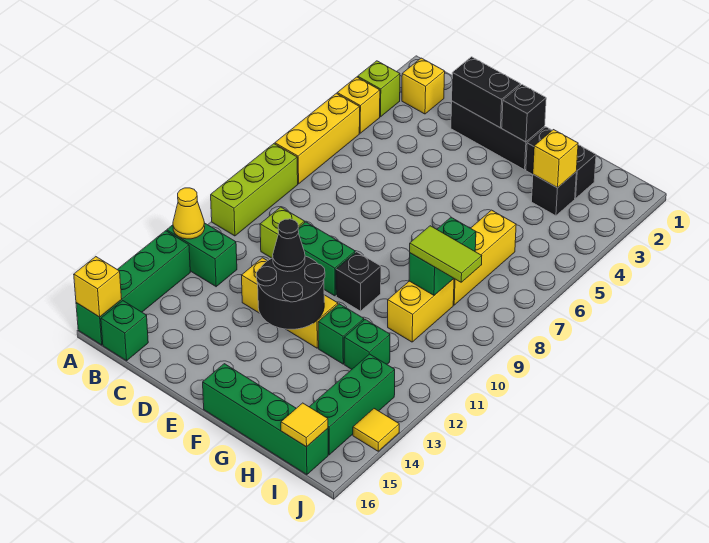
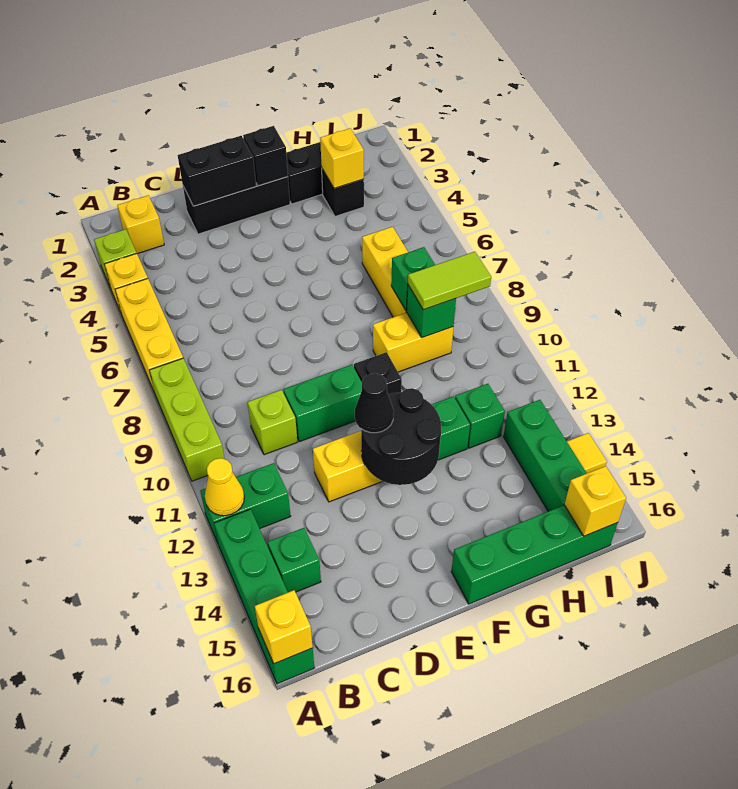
green 1x1 brick [101,301,148,361] -> green 1x1 brick moved to [268,528,321,592]
yellow 1x2 brick [388,279,454,342] -> yellow 1x2 brick turned to [373,313,453,372]
yellow 1x1 tile [281,403,328,447] -> yellow 1x1 brick [564,466,626,536]

